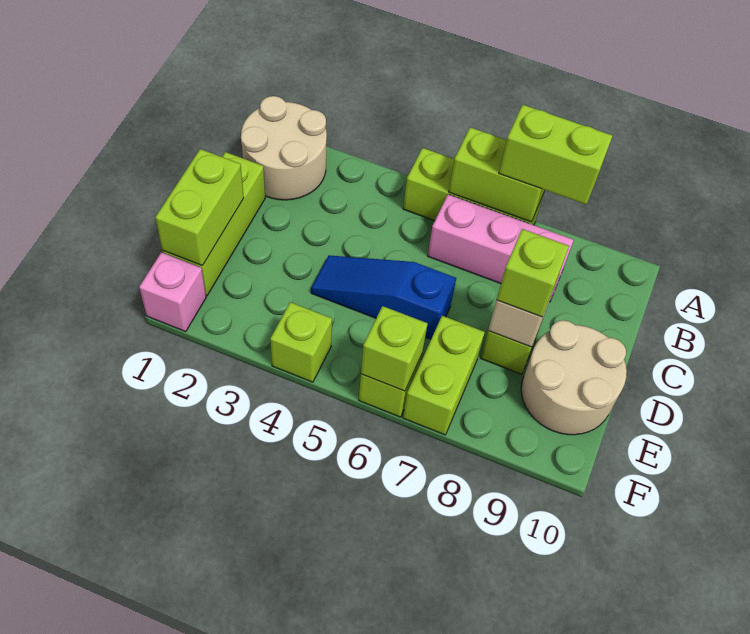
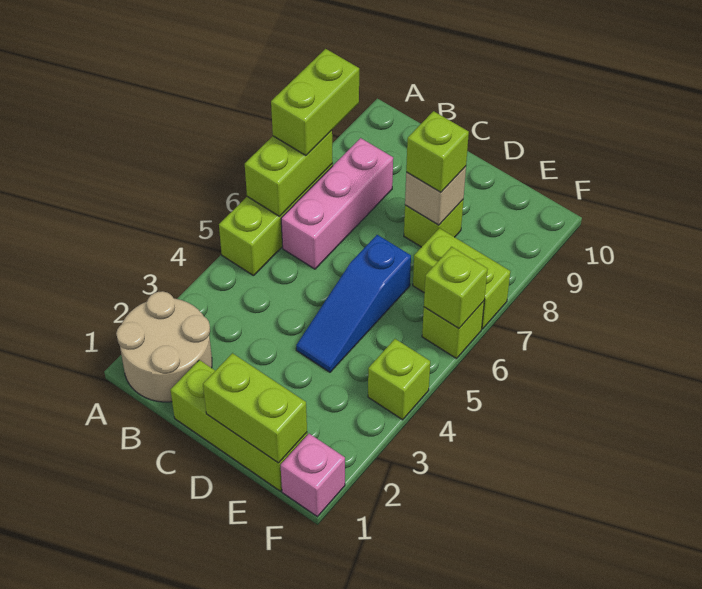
tan 2x2 round brick [521,320,627,435] -> none

